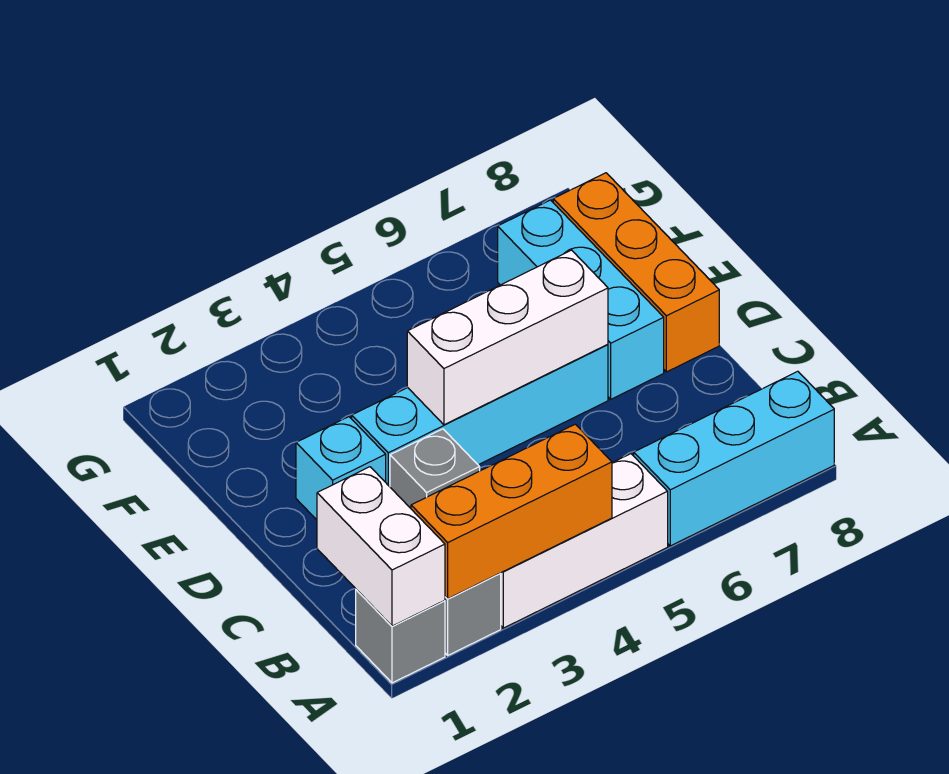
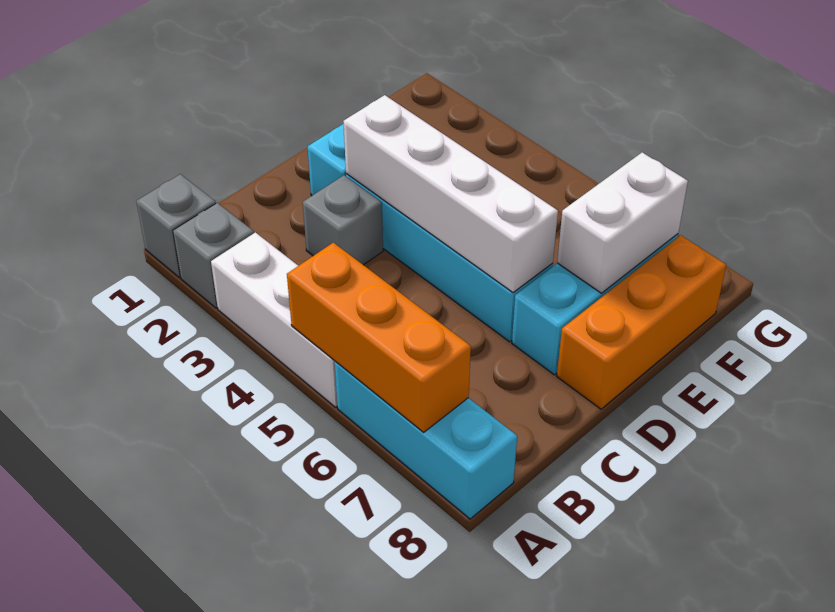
white 1x2 brick [317,467,445,626] -> white 1x2 brick moved to [557,152,688,293]
orange 1x3 brick [411,424,612,599] -> orange 1x3 brick moved to [287,243,471,433]
white 1x3 brick [407,250,608,425] -> white 1x4 brick [343,95,558,293]

